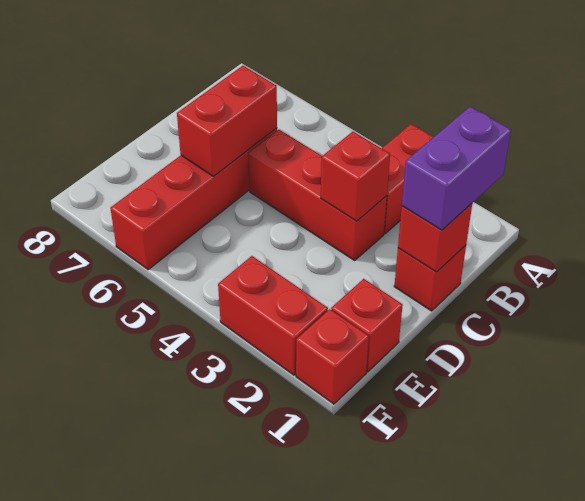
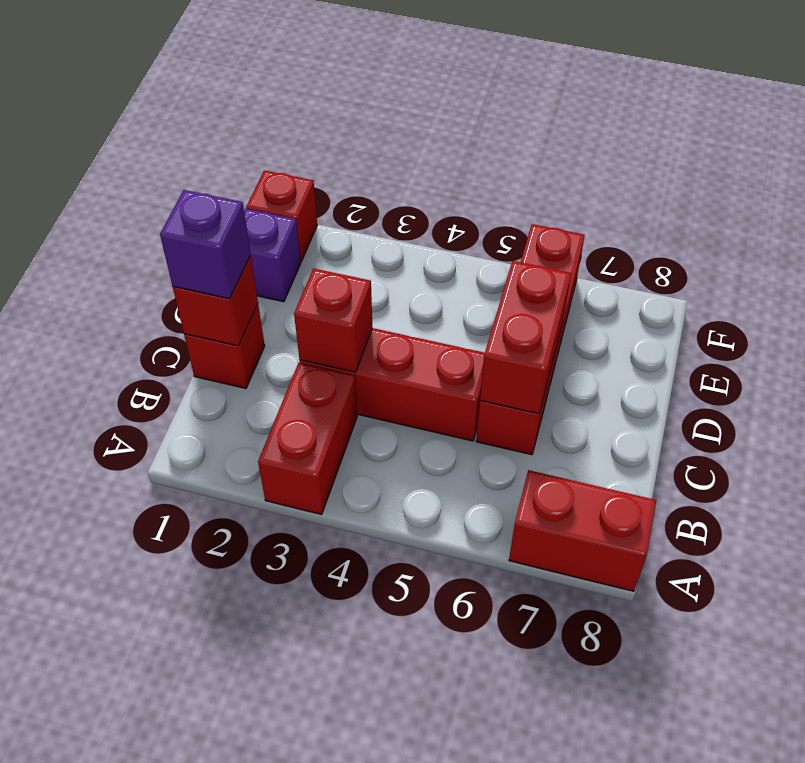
purple 1x2 brick [402,107,511,230] -> purple 1x1 brick [160,190,251,299]
red 1x1 brick [331,279,403,372] -> purple 1x1 brick [244,209,301,302]
red 1x2 brick [218,256,328,375] -> red 1x2 brick moved to [509,470,656,591]

